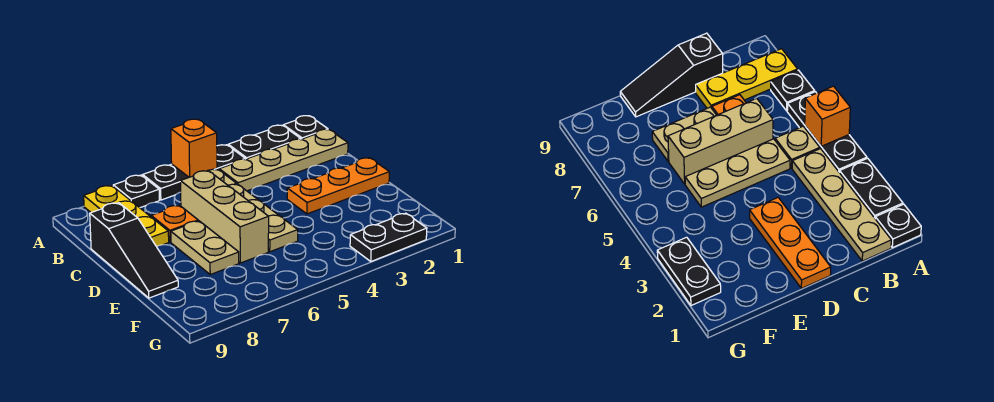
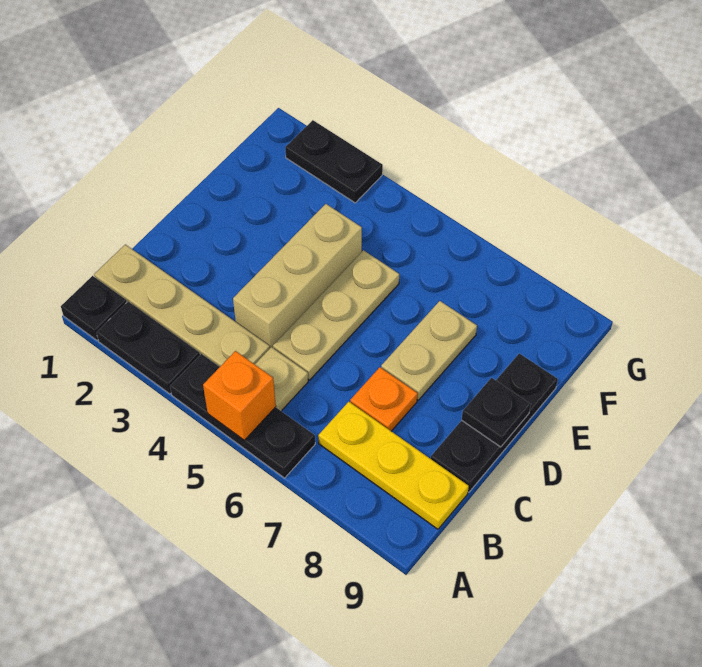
black 1x1 plate [113,175,159,208] -> black 1x1 plate moved to [462,378,531,447]
yellow 1x3 plate [84,186,169,247] -> yellow 1x3 plate turned to [318,402,469,529]
tan 1x3 brick [180,171,269,263] -> tan 1x3 brick moved to [233,204,362,348]
black 1x3 slope [90,203,178,298] -> black 1x3 plate [431,353,558,492]
orange 1x3 plate [287,158,389,214] -> none

